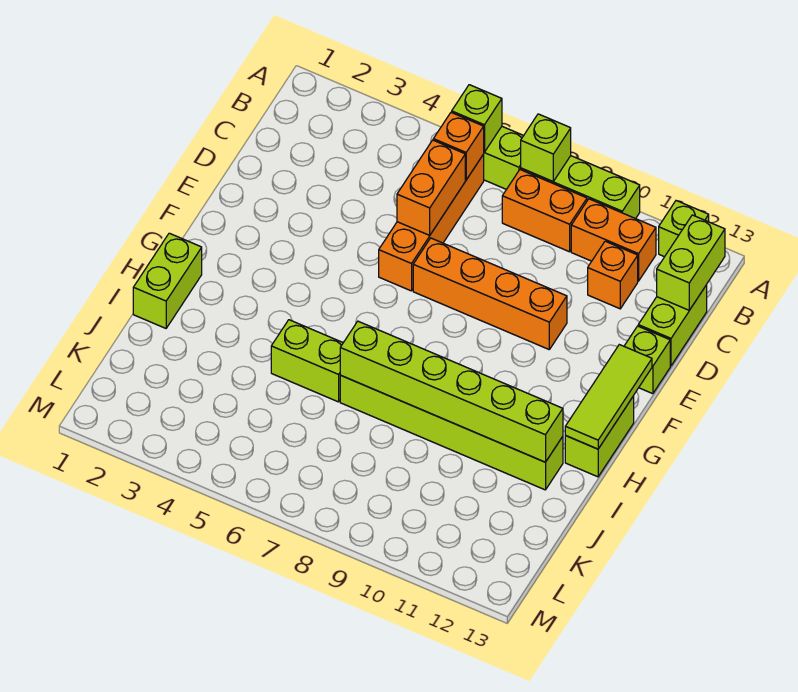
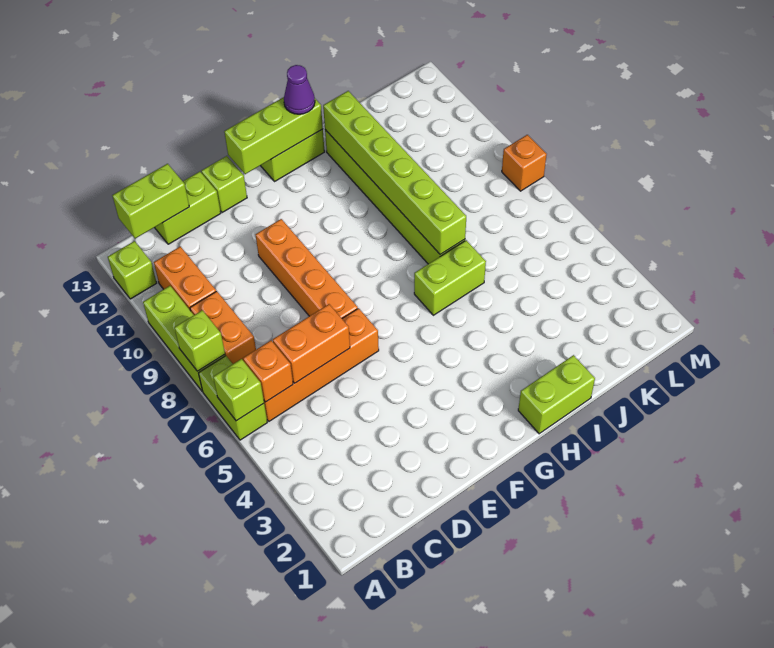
orange 1x1 brick [588,241,638,309] -> orange 1x1 brick moved to [502,135,547,191]
lime 1x3 tile [565,345,652,449] -> lime 1x3 brick [224,97,323,174]
none -> purple 1x1 cone [284,65,315,114]
lime 1x2 brick [271,320,343,402] -> lime 1x2 brick turned to [414,240,486,315]

